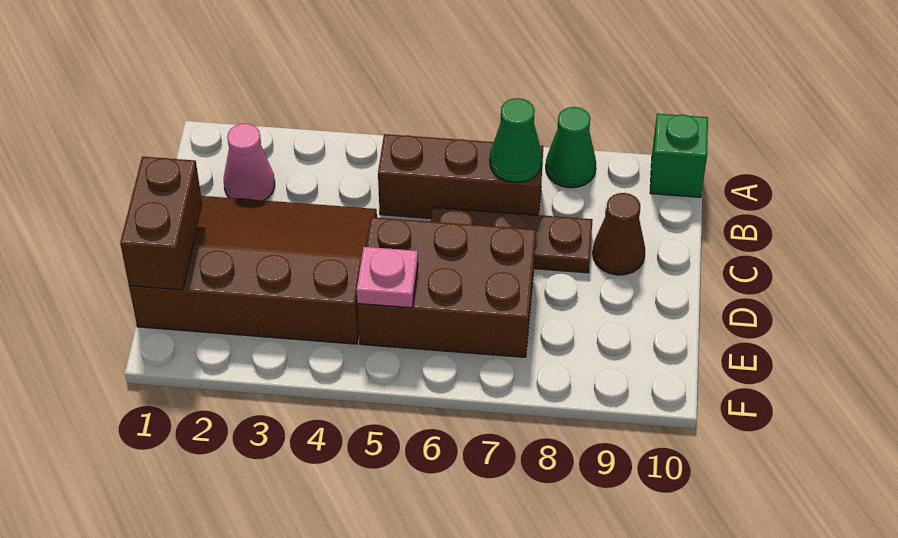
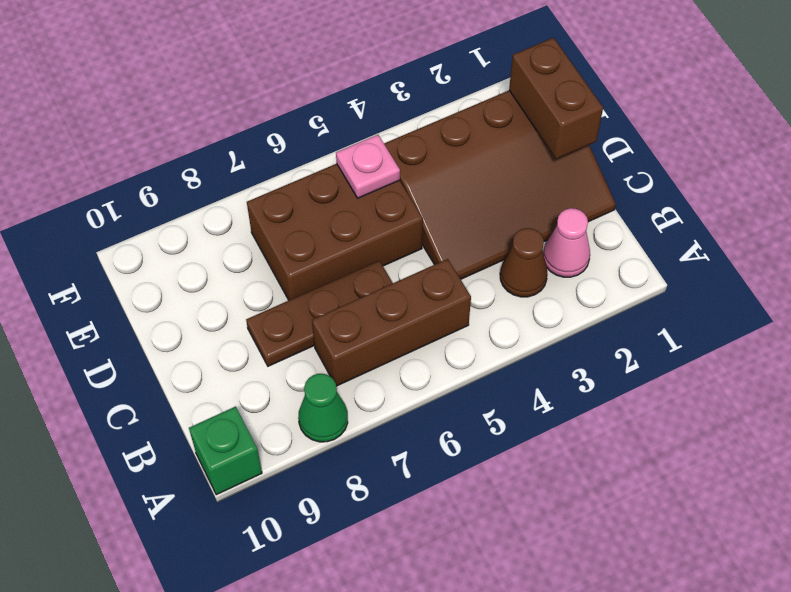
green 1x1 cone [490,98,542,182] -> none
brown 1x1 cone [593,193,645,275] -> brown 1x1 cone moved to [500,228,548,297]

